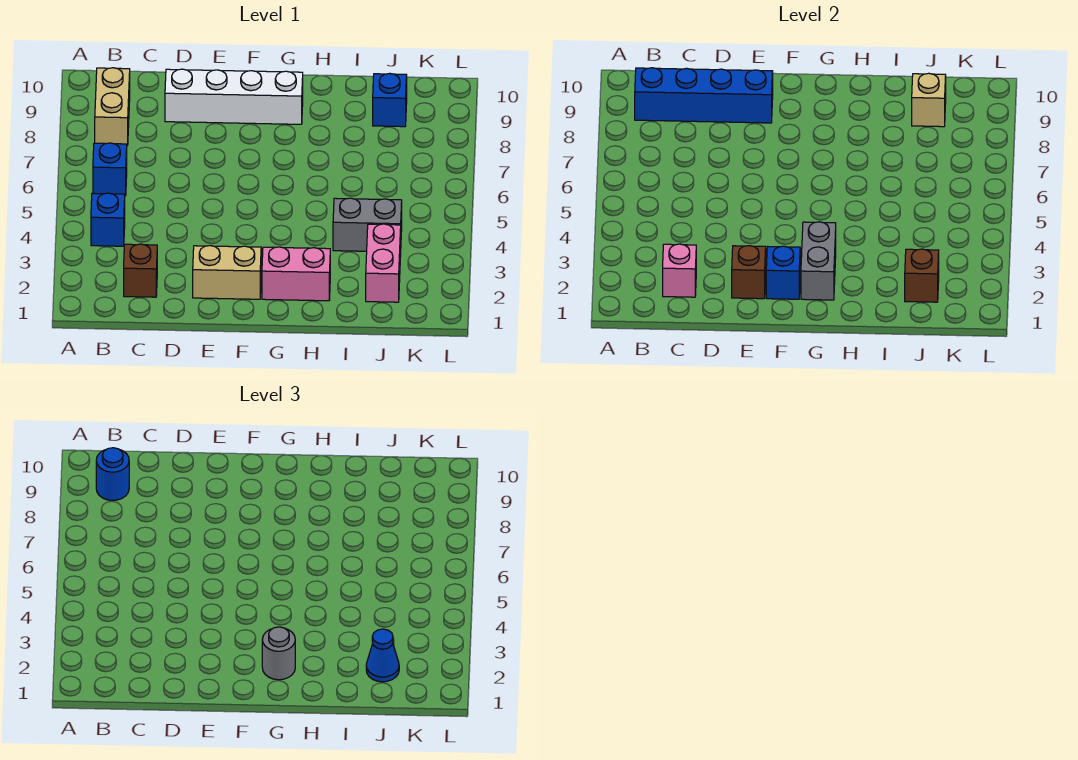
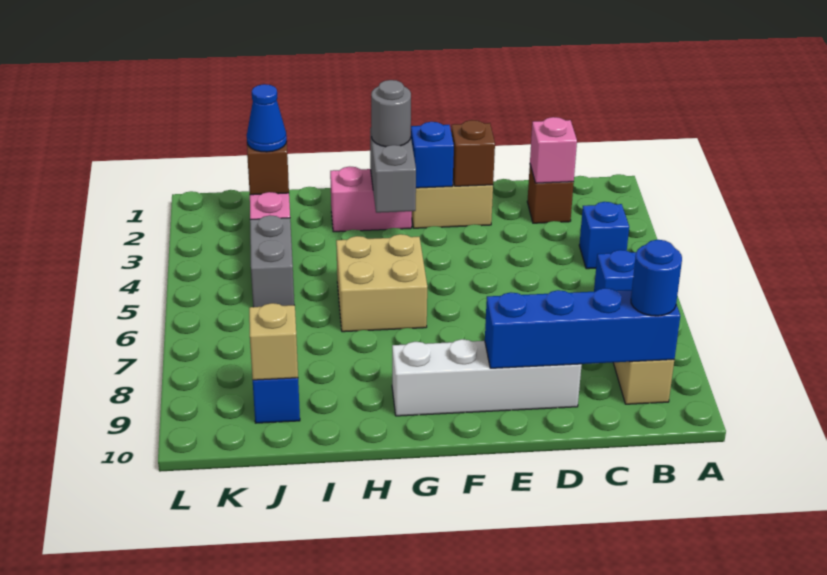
none -> tan 2x2 brick [336,234,427,332]
grey 1x2 brick [333,198,402,251] -> grey 1x2 brick turned to [250,215,294,307]

